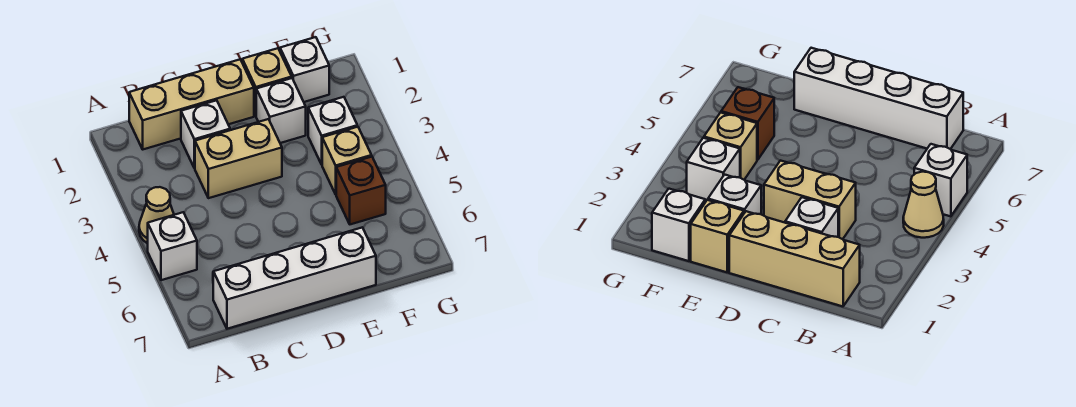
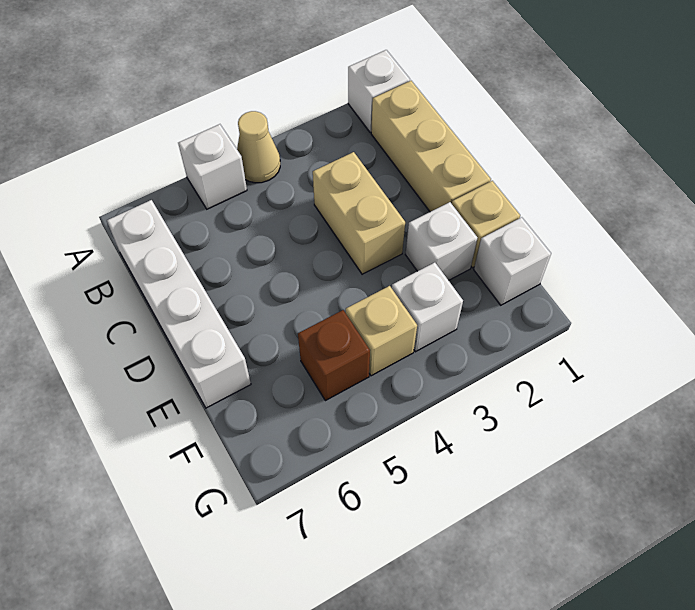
white 1x1 brick [181,100,230,168] -> white 1x1 brick moved to [348,50,410,133]

